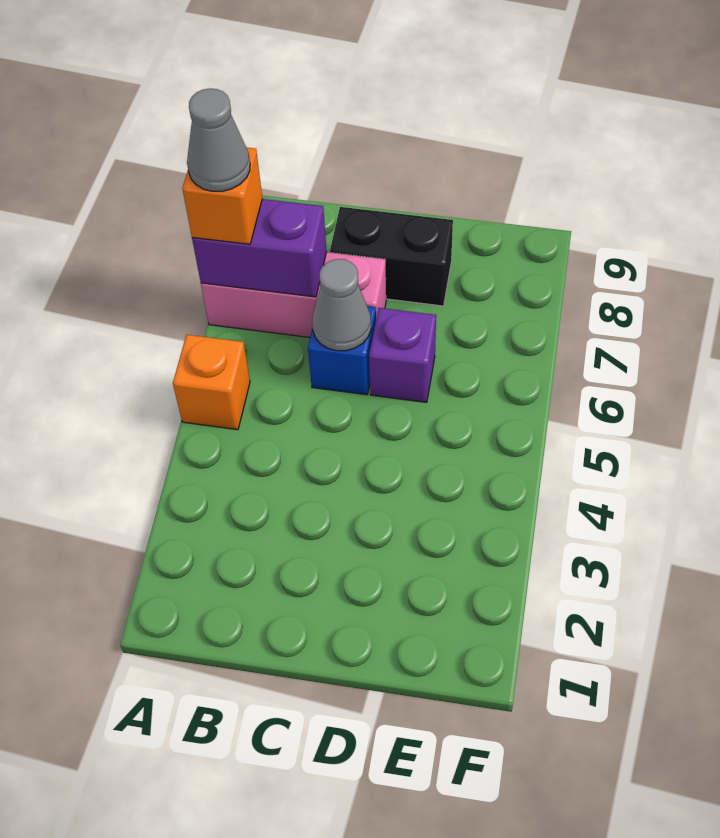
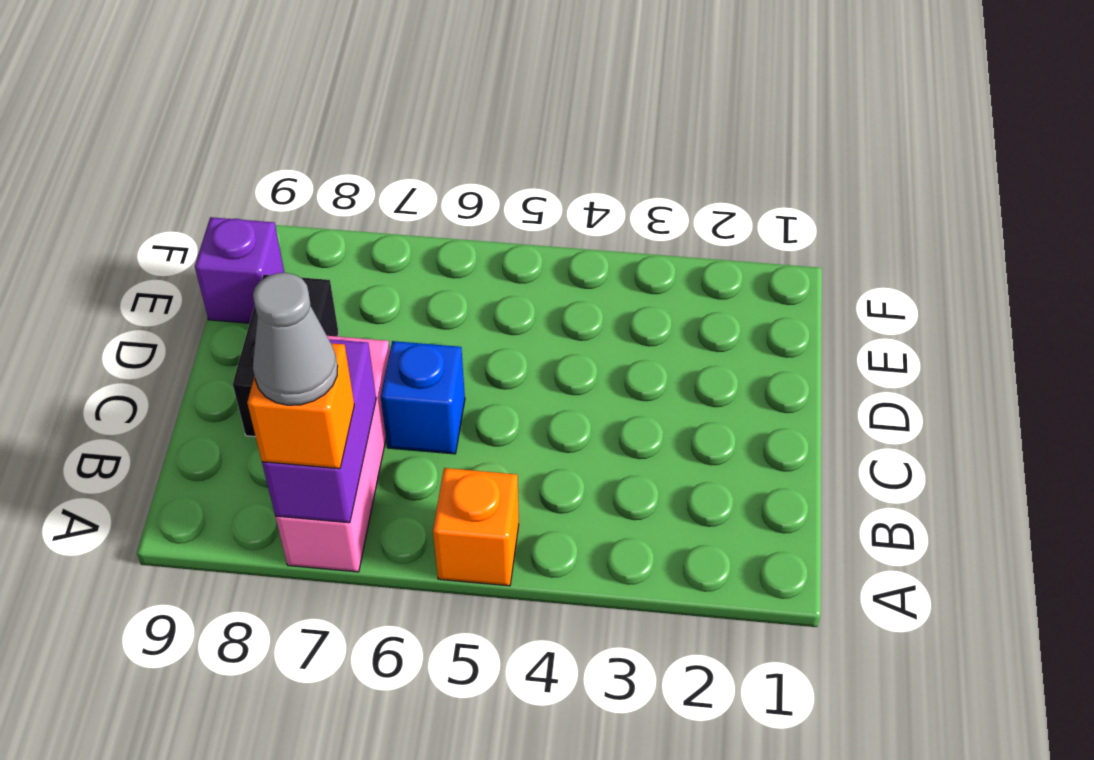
grey 1x1 cone [312,259,371,351] -> none
purple 1x1 brick [369,308,436,402] -> purple 1x1 brick moved to [195,217,284,323]

